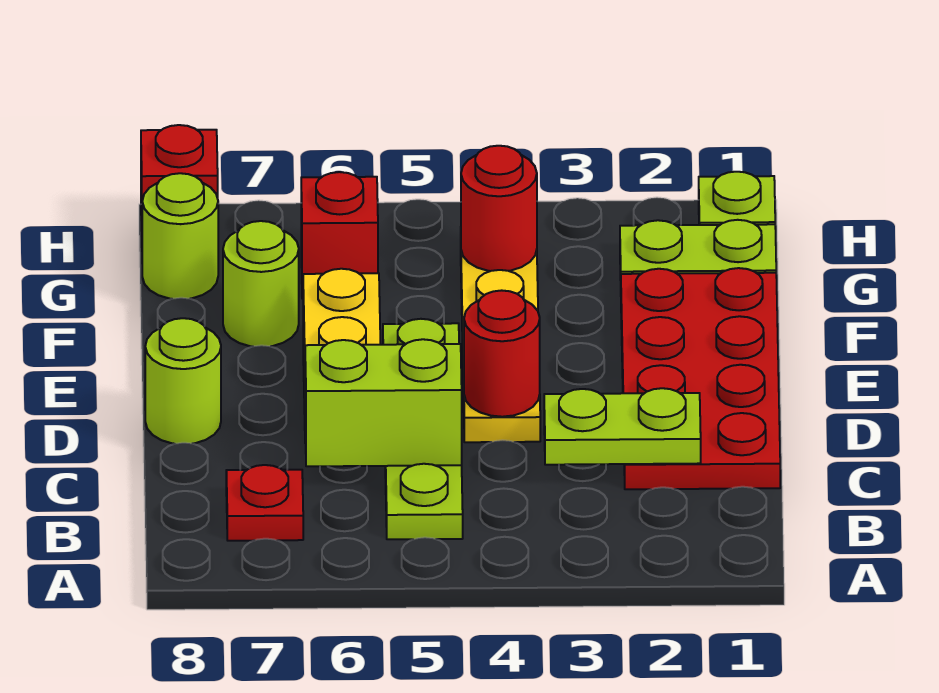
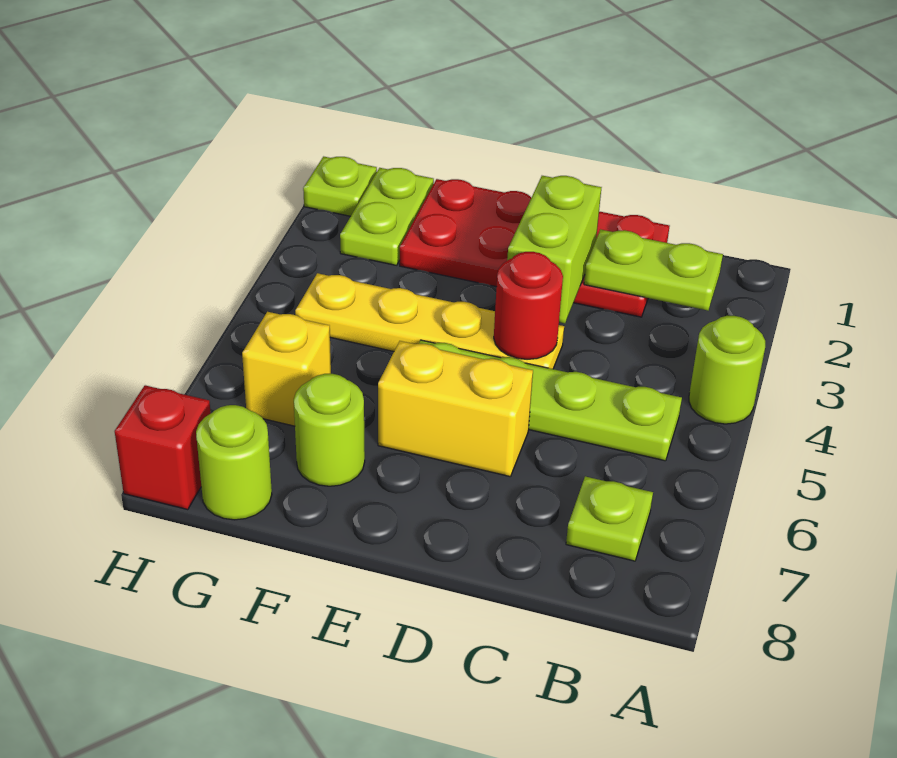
red 1x1 plate [226,465,303,541] -> lime 1x1 plate [566,476,653,561]
lime 1x2 plate [544,388,701,465] -> lime 1x2 plate turned to [584,230,723,310]
lime 1x2 brick [305,339,462,466] -> lime 1x2 brick moved to [507,176,602,323]
lime 1x1 round brick [145,318,221,444] -> lime 1x1 round brick moved to [689,316,765,424]
red 1x1 round brick [461,146,537,271] -> none
red 1x1 brick [301,172,378,299] -> yellow 1x1 brick [242,312,331,426]

